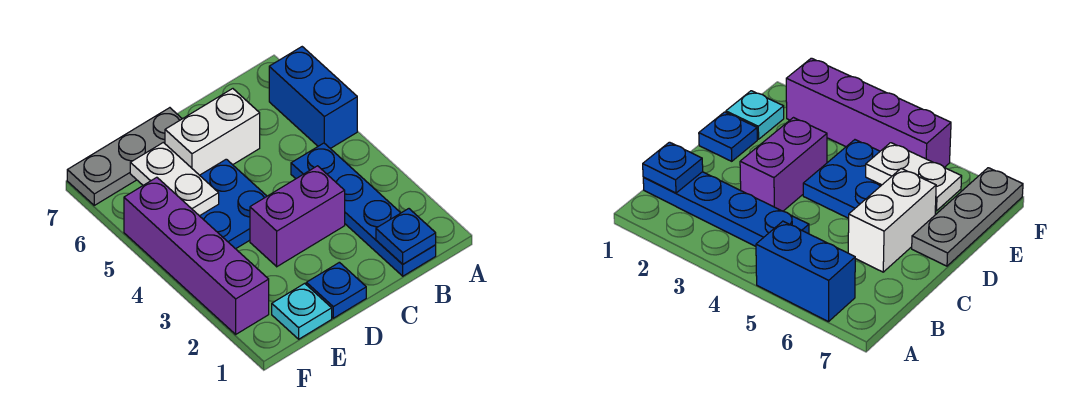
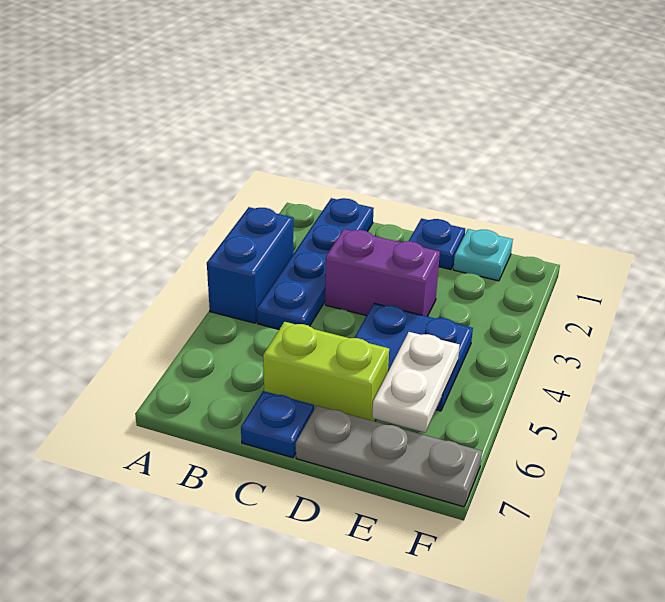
blue 1x2 brick [269,47,357,149] -> blue 1x2 brick moved to [207,207,294,323]
blue 1x1 plate [376,209,436,264] -> blue 1x1 plate moved to [241,391,314,458]
white 1x2 brick [165,89,260,175] -> lime 1x2 brick [263,322,389,421]
purple 1x4 brick [124,177,269,334] -> none

